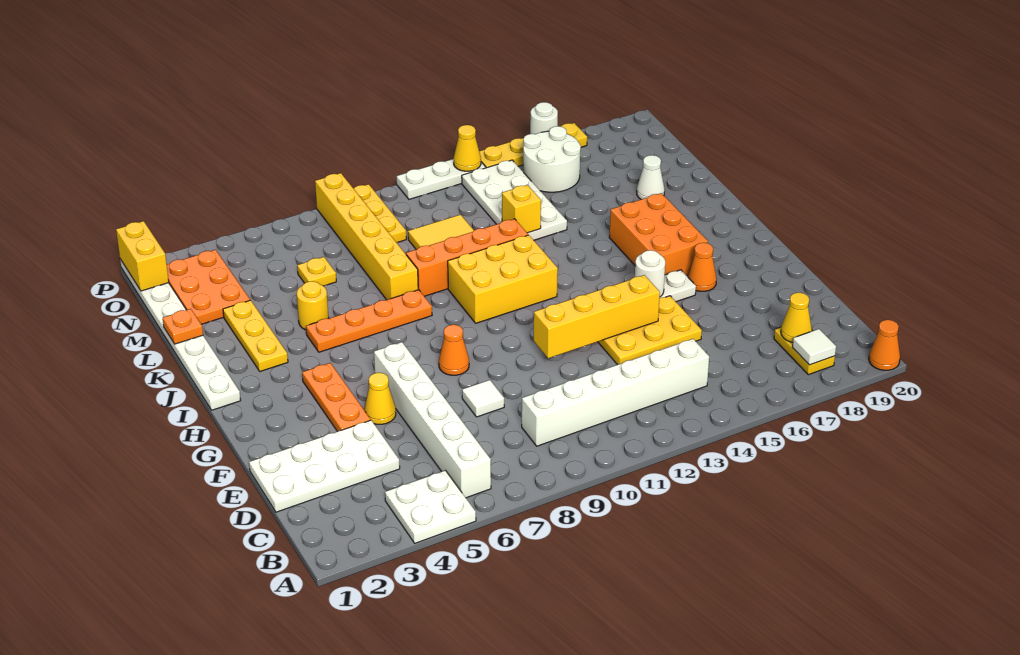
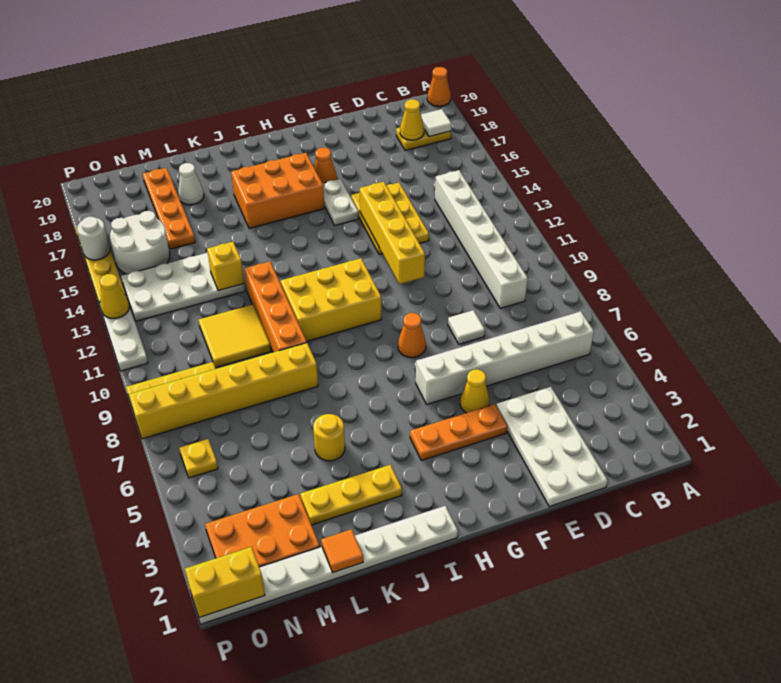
white 2x2 plate [385,470,476,543] -> none
white 1x1 round brick [635,250,665,297] -> none
yellow 2x3 brick [448,235,558,323] -> yellow 2x3 brick turned to [281,258,381,341]
orange 1x4 plate [306,290,432,352] -> orange 1x4 plate moved to [143,168,195,249]
orange 1x1 plate [163,309,203,344] -> orange 1x1 tile [321,529,363,573]
yellow 1x1 plate [297,257,336,286] -> yellow 1x1 plate moved to [179,439,218,478]

